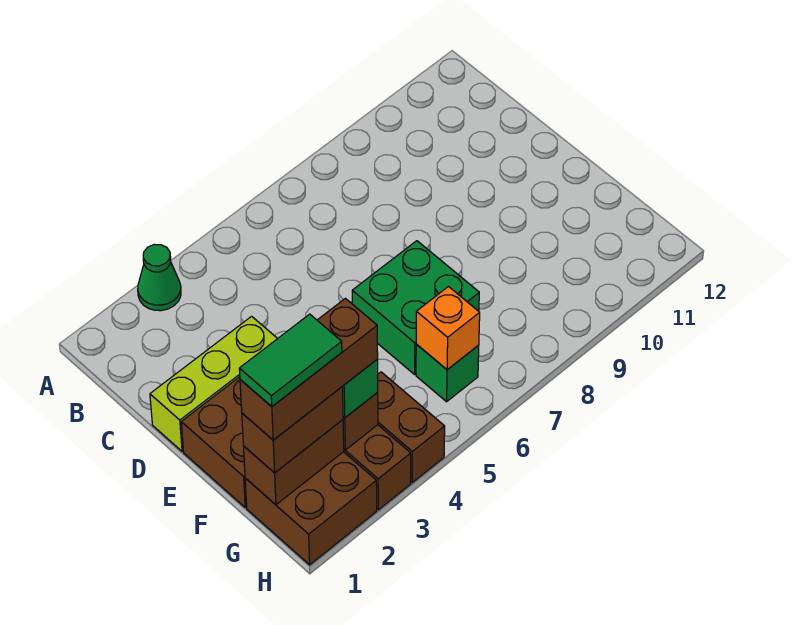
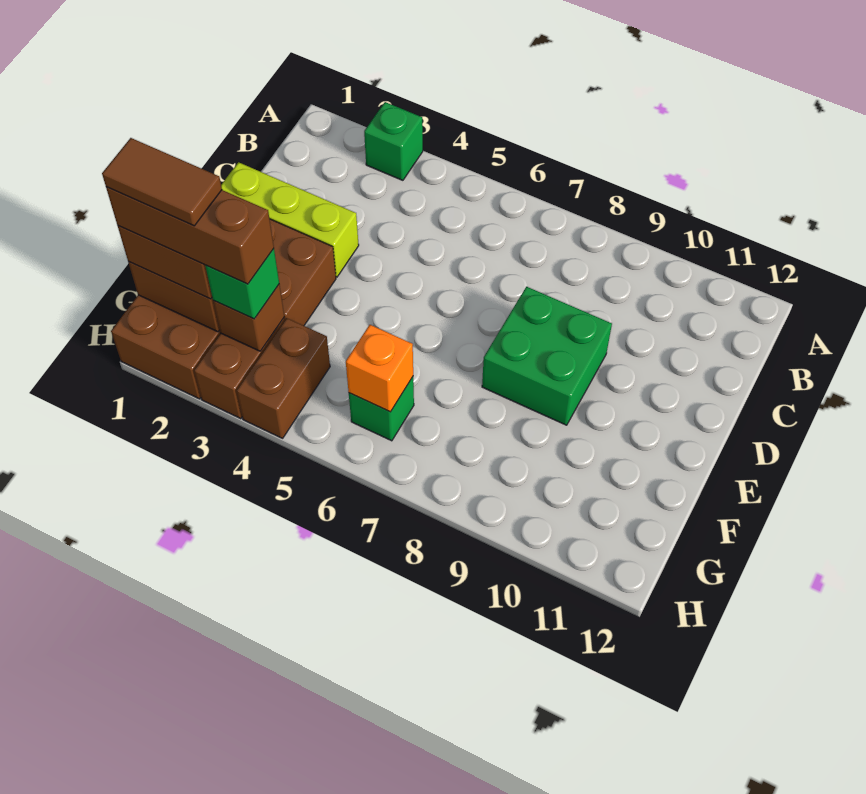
green 1x1 cone [138,244,181,311] -> green 1x1 brick [364,102,423,180]
green 2x2 brick [352,241,479,374] -> green 2x2 brick moved to [482,286,612,425]
green 1x2 tile [239,314,342,407] -> brown 1x2 tile [102,138,222,226]

